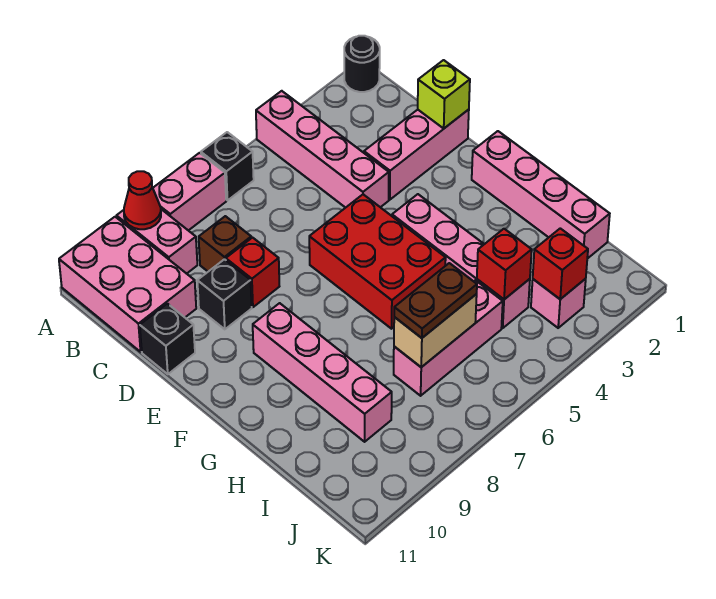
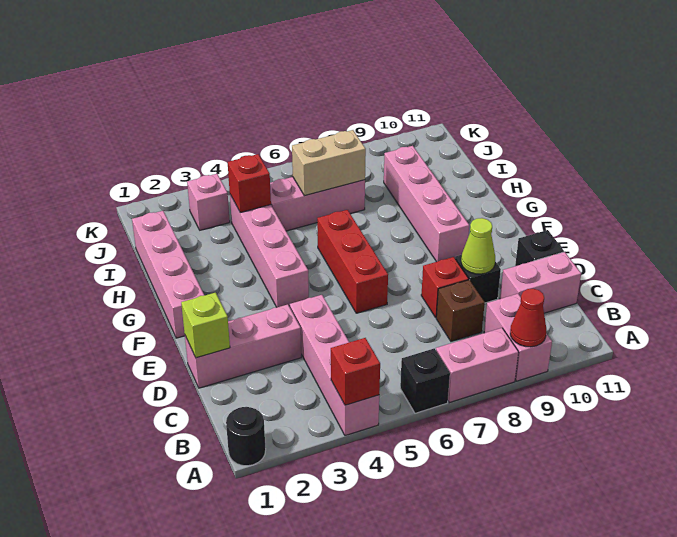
pink 2x3 brick [59,217,196,352] -> pink 1x2 brick [500,252,581,313]
none -> lime 1x1 cone [461,218,495,274]
red 2x3 brick [309,194,446,329] -> red 1x3 brick [317,210,388,313]
brown 1x2 plate [394,263,477,338] -> none
red 1x1 brick [533,228,588,299] -> red 1x1 brick moved to [331,338,380,405]

